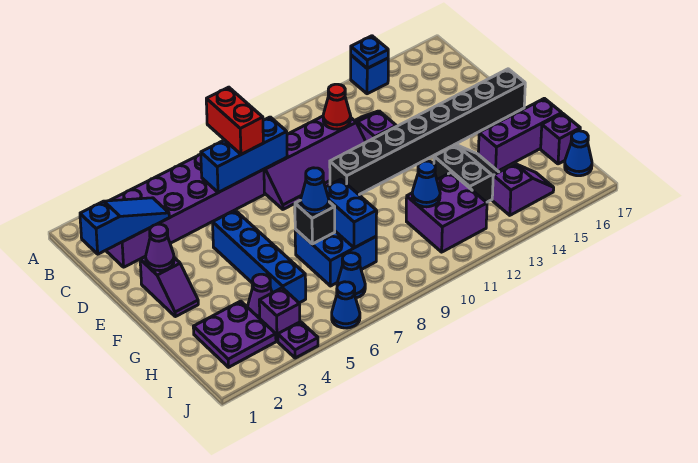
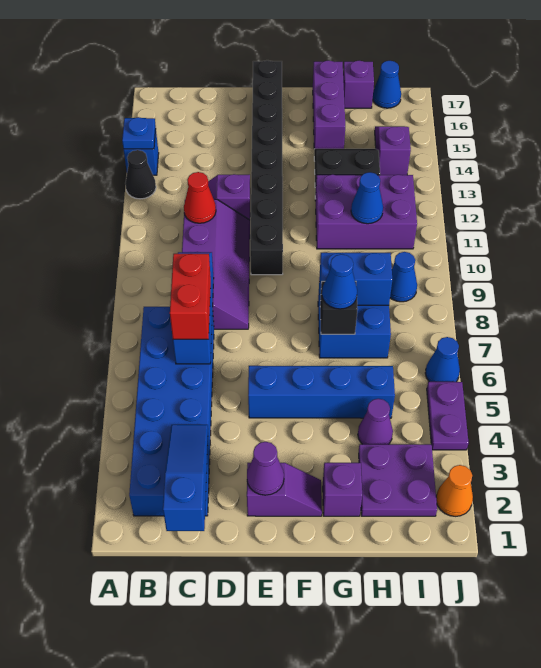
none -> black 1x1 cone [125,150,156,199]
purple 2x6 brick [106,154,264,267] -> blue 2x6 brick [129,307,214,516]
red 1x2 brick [206,87,263,154] -> red 1x2 brick turned to [170,254,211,339]
purple 2x2 brick [406,173,487,252] -> purple 2x3 brick [315,174,417,249]
purple 1x1 brick [259,288,300,341] -> purple 1x1 brick moved to [323,463,362,516]
blue 1x1 cone [337,253,365,298] -> blue 1x1 cone moved to [390,252,417,302]
none -> orange 1x1 cone [436,465,473,516]
purple 1x1 plate [278,322,318,358] -> purple 1x2 plate [427,382,469,450]

